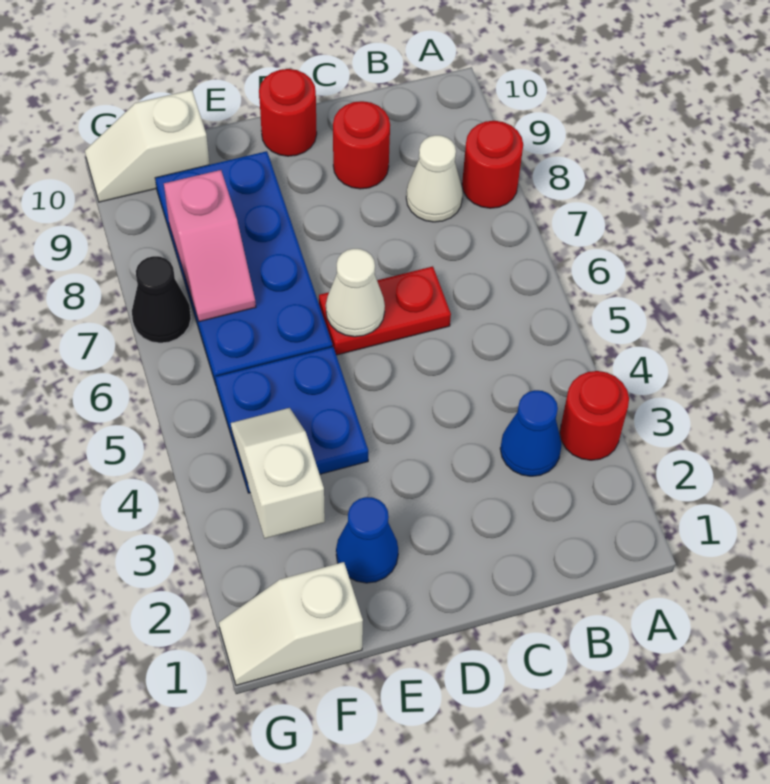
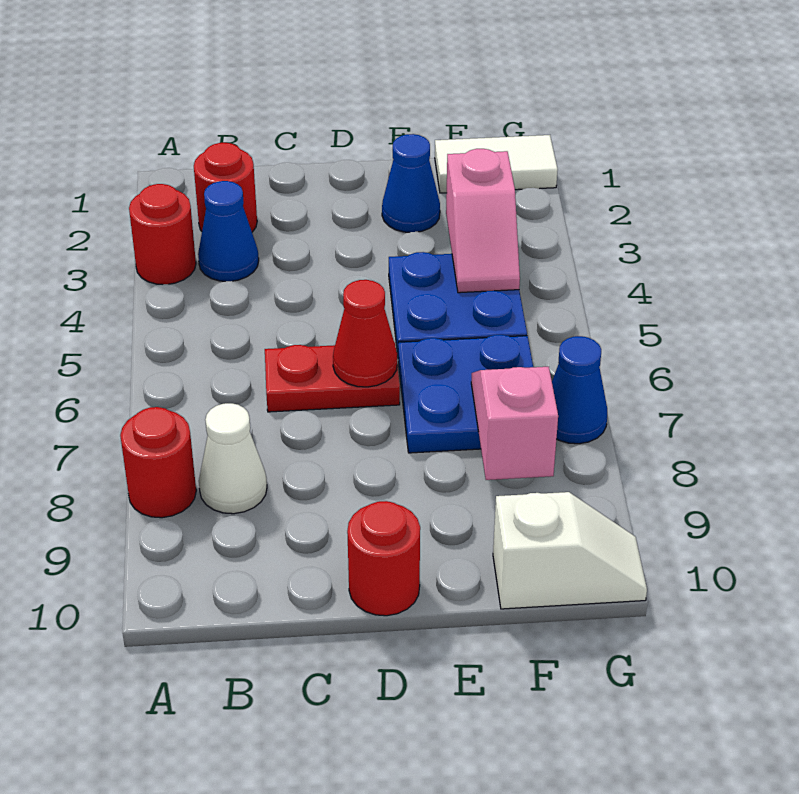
red 1x1 round brick [333,101,390,189] -> red 1x1 round brick moved to [194,143,257,232]
white 1x1 cone [326,249,385,337] -> red 1x1 cone [333,280,397,387]
blue 2x4 plate [155,151,332,384] -> blue 2x2 plate [398,335,533,453]
white 1x2 slope [219,562,363,685] -> white 1x2 tile [435,135,558,193]
white 1x2 slope [231,408,325,538] -> pink 1x2 slope [446,149,520,293]
black 1x1 cone [132,256,191,343] -> blue 1x1 cone [552,336,607,444]

